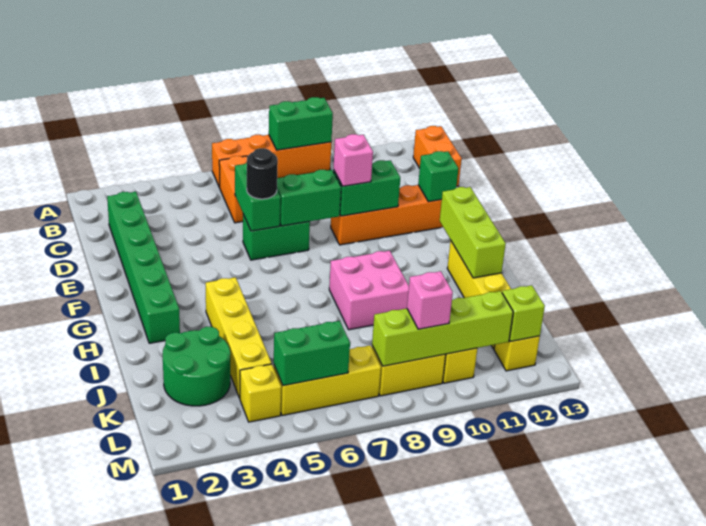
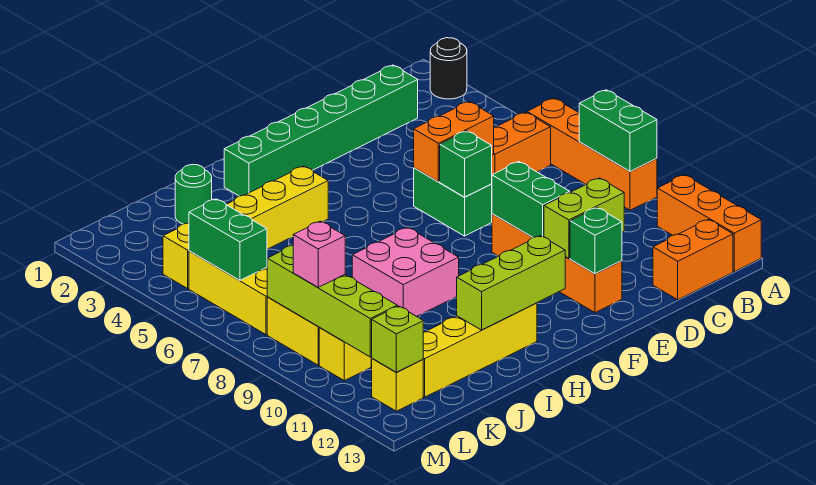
none -> orange 1x3 brick [657,175,761,272]
green 1x2 brick [235,163,281,231] -> orange 1x2 brick [414,102,494,182]
none -> lime 1x2 brick [544,178,624,258]
black 1x1 round brick [247,148,278,199] -> black 1x1 round brick moved to [430,38,467,99]
green 1x2 brick [277,170,341,226] -> green 1x1 brick [440,131,492,197]
pink 1x1 brick [334,134,373,186] -> none
green 2x2 round brick [163,327,230,406] -> green 1x1 round brick [175,165,212,224]

